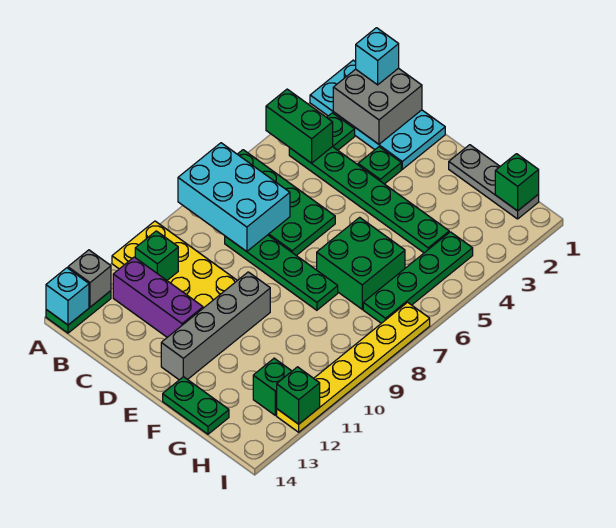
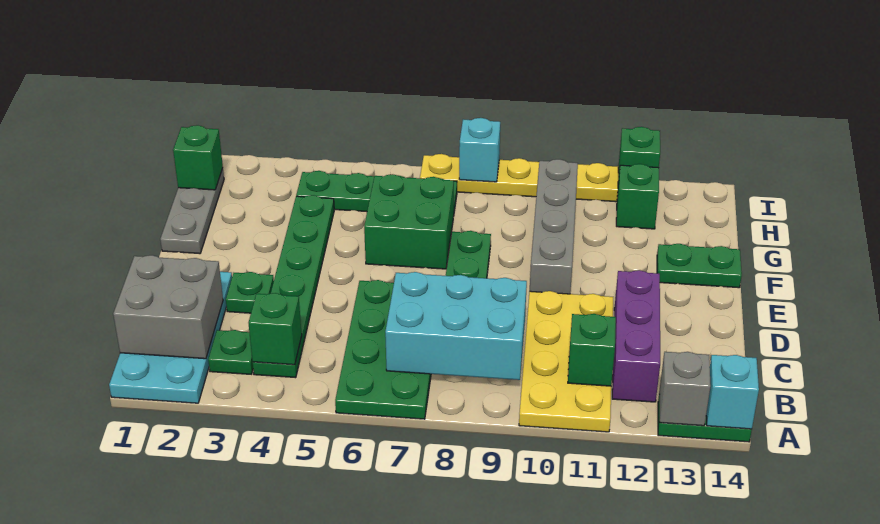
green 1x2 brick [266,89,333,163] -> green 1x1 brick [249,293,302,365]
cyan 2x3 brick [178,143,290,252] -> cyan 2x3 brick turned to [385,272,527,380]
cyan 1x1 brick [356,28,399,85] -> cyan 1x1 brick moved to [459,118,500,182]
grey 1x4 brick [161,272,270,380] -> grey 1x4 brick turned to [530,159,578,294]
green 1x2 plate [163,377,229,434] -> green 1x2 plate turned to [657,244,742,288]

